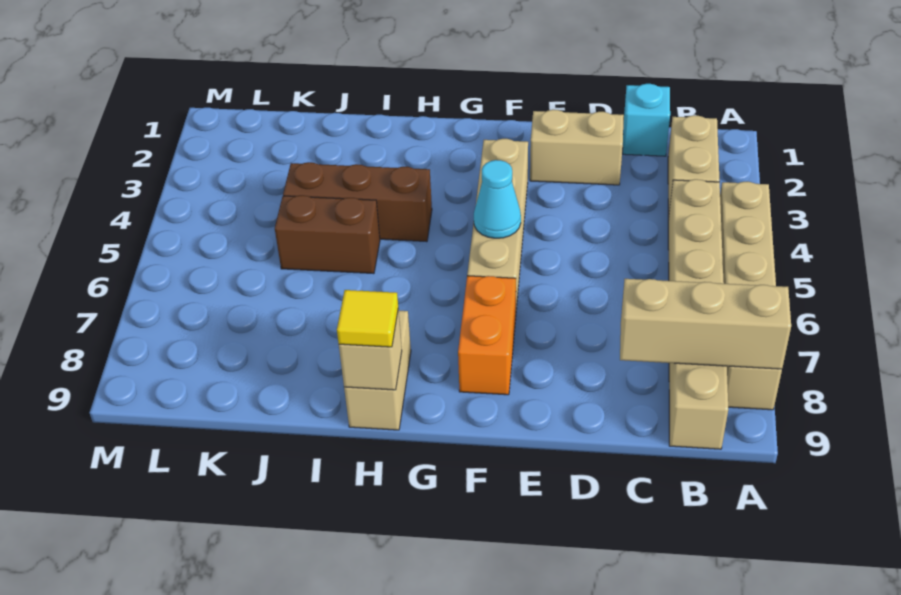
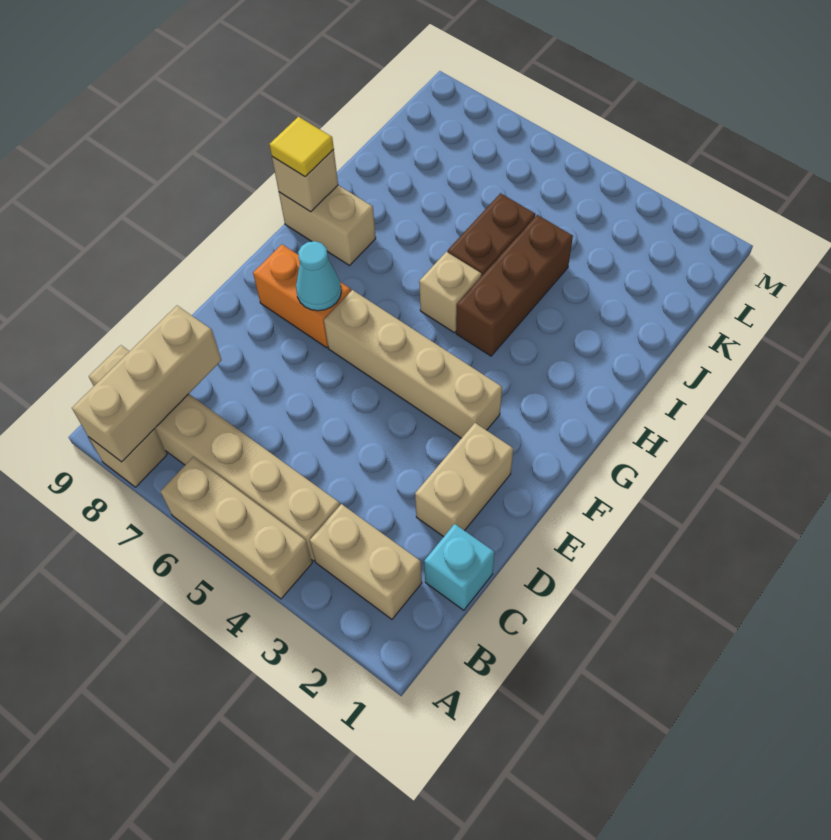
cyan 1x1 cone [474,160,521,238] -> cyan 1x1 cone moved to [296,241,341,311]
none -> tan 1x1 brick [419,252,481,333]

